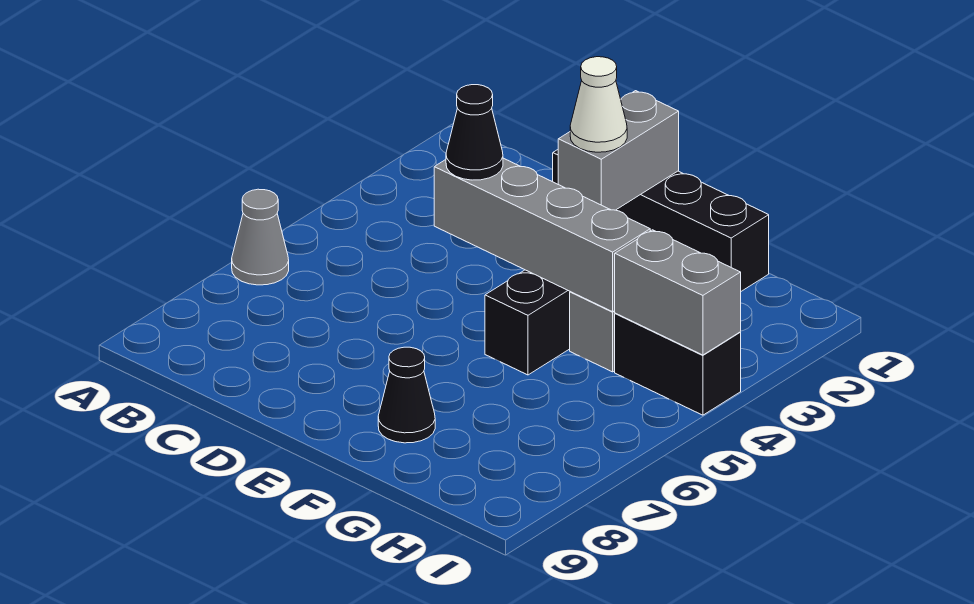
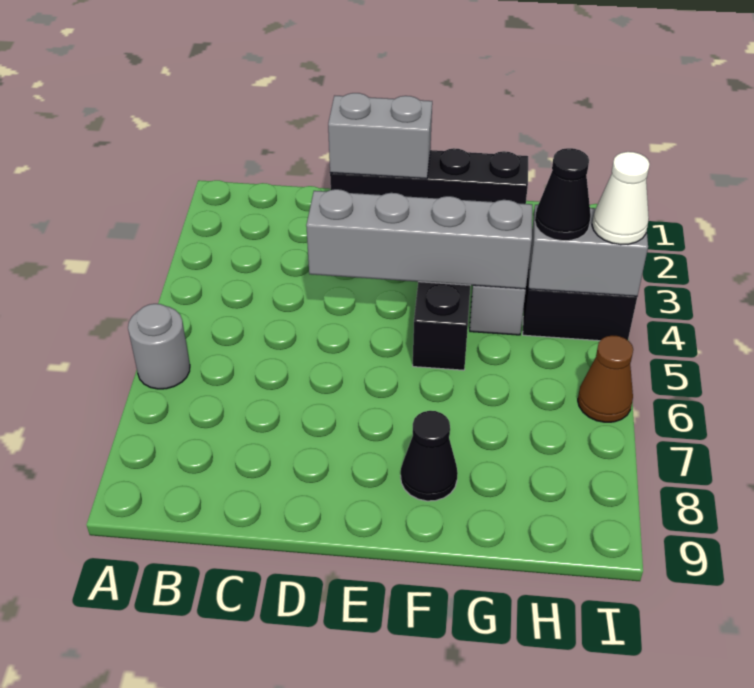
grey 1x1 cone [232,189,289,285] -> grey 1x1 round brick [128,304,190,389]
black 1x1 cone [446,85,503,180] -> black 1x1 cone moved to [535,148,591,241]
grey 1x2 brick [558,91,679,210] -> grey 1x2 brick turned to [328,93,432,179]
white 1x1 cone [570,57,627,152] -> white 1x1 cone moved to [592,152,650,245]
none -> brown 1x1 cone [578,335,633,422]

